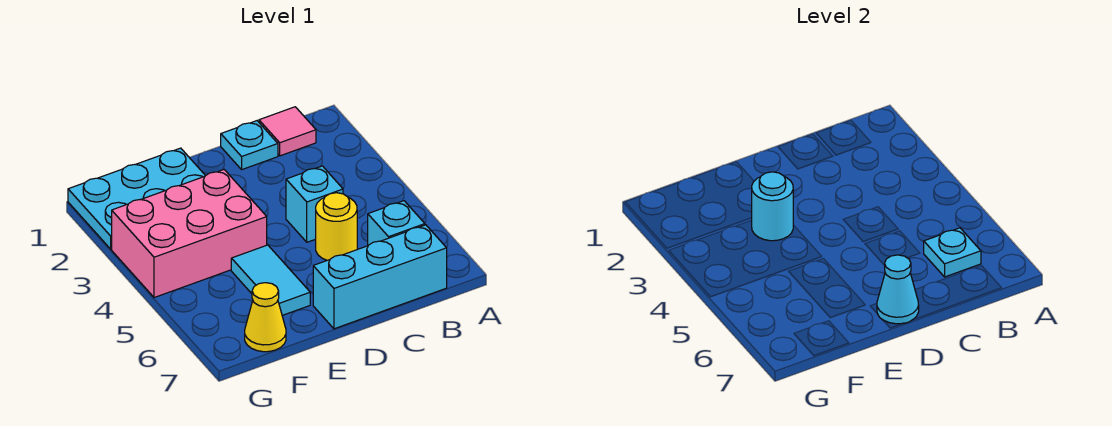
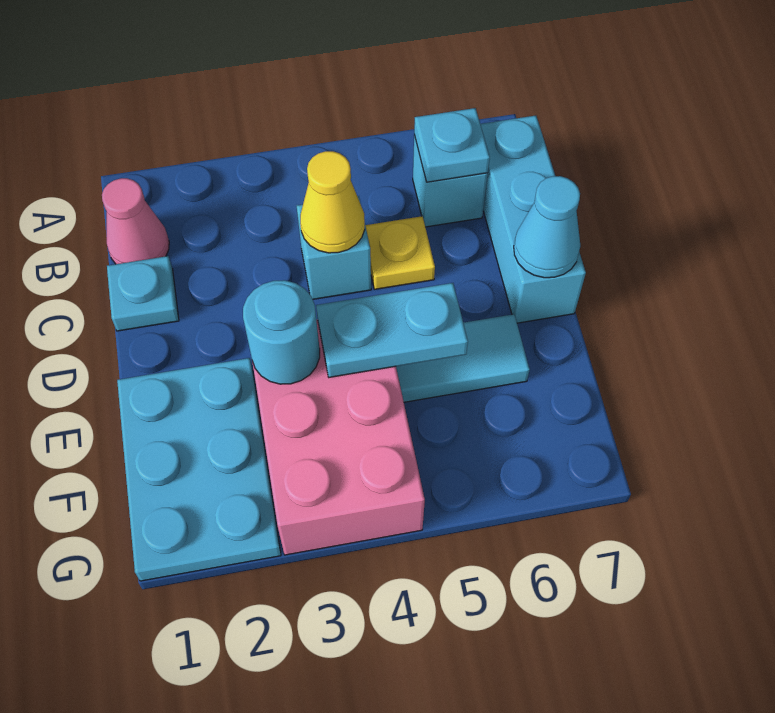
pink 1x1 tile [259,107,316,156] -> pink 1x1 cone [102,178,169,264]
yellow 1x1 round brick [316,193,357,260] -> yellow 1x1 plate [365,216,435,289]
none -> cyan 1x2 plate [316,283,468,377]
yellow 1x1 cone [245,283,286,352] -> yellow 1x1 cone moved to [300,151,365,253]

